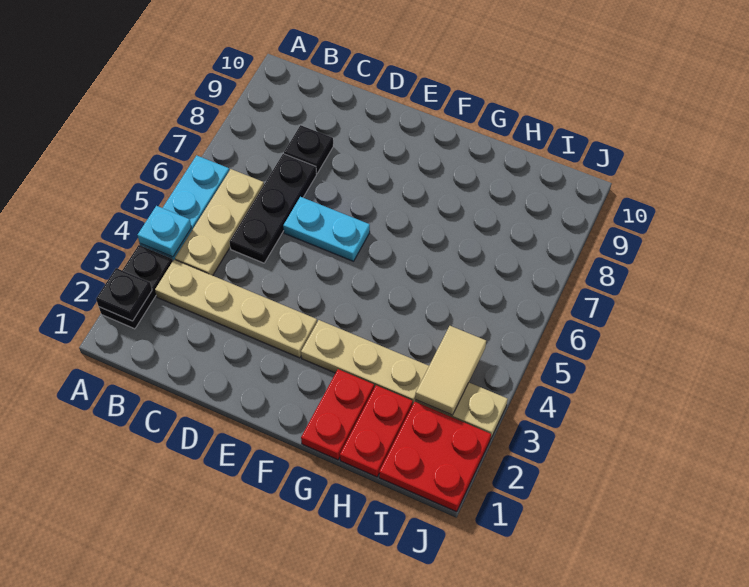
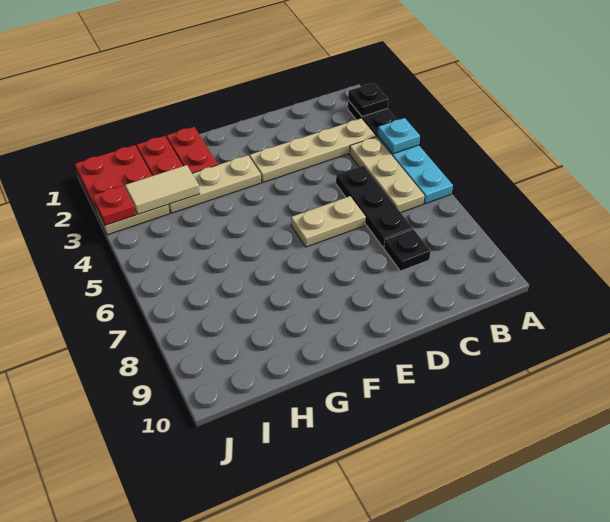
cyan 1x2 plate [283,197,370,261] -> tan 1x2 plate [291,196,366,247]
tan 1x2 tile [415,326,486,415] -> tan 1x2 tile turned to [125,165,200,214]
none -> red 1x1 plate [93,185,136,225]

